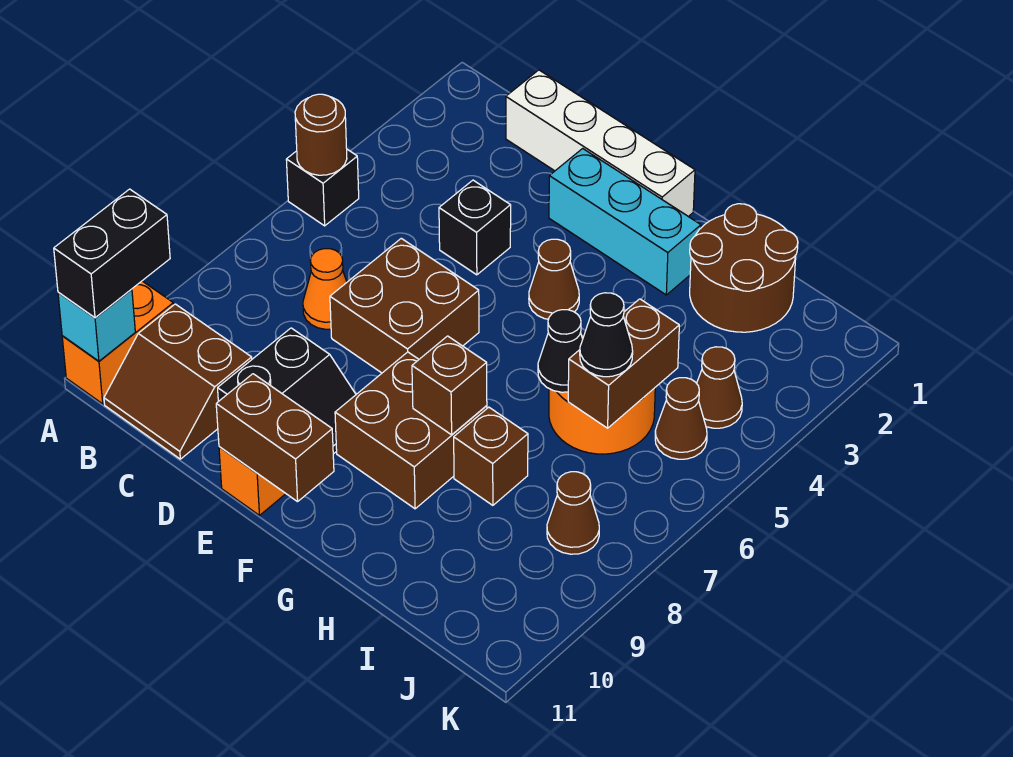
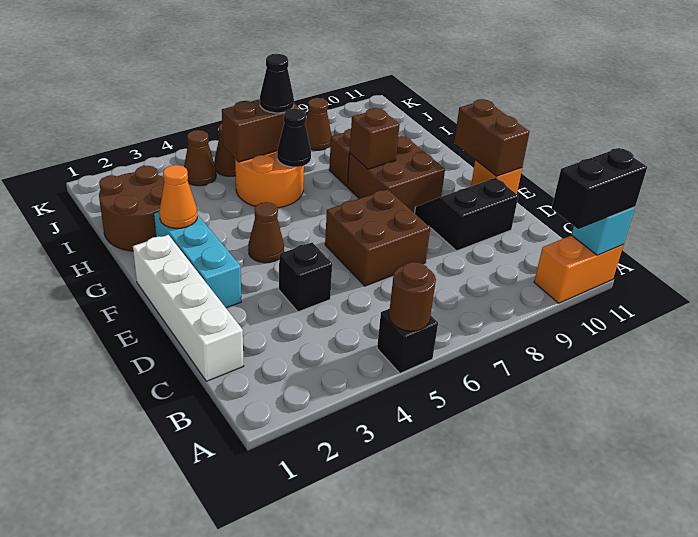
brown 2x2 slope [104,304,252,459] -> none
orange 1x1 cone [303,249,347,329] -> orange 1x1 cone moved to [159,165,197,228]

